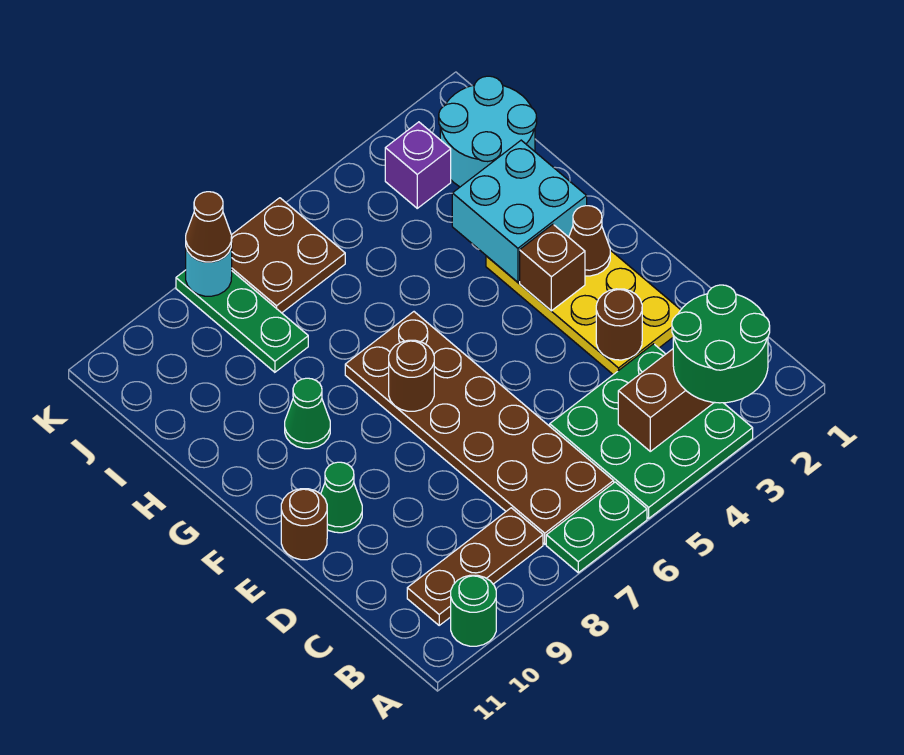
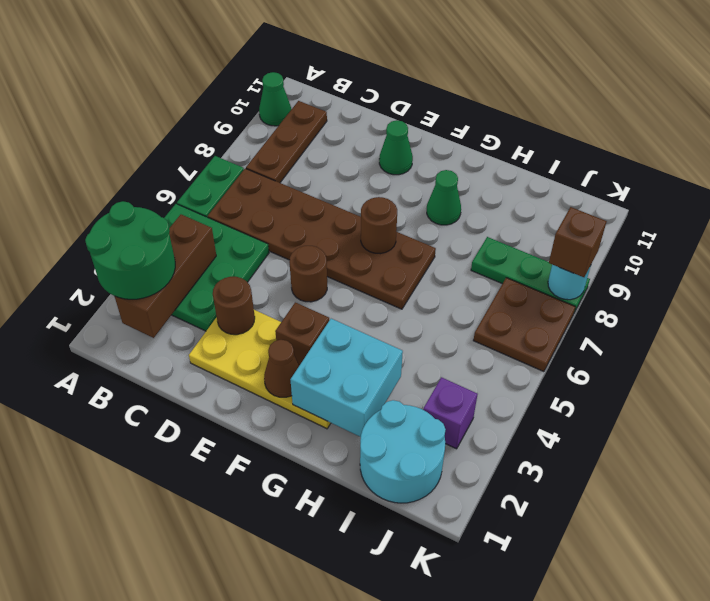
green 1x1 round brick [451,575,496,646] -> green 1x1 cone [259,72,291,126]
brown 1x1 round brick [281,489,327,560] -> brown 1x1 round brick moved to [289,246,327,302]
brown 1x1 cone [186,192,232,262] -> brown 1x1 brick [549,207,607,277]

